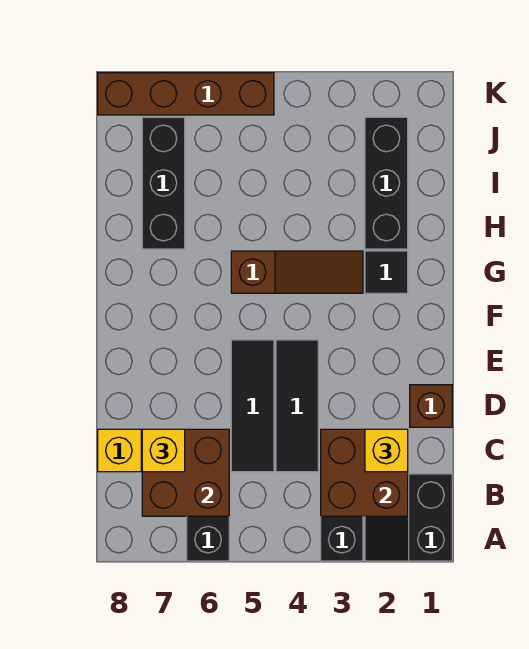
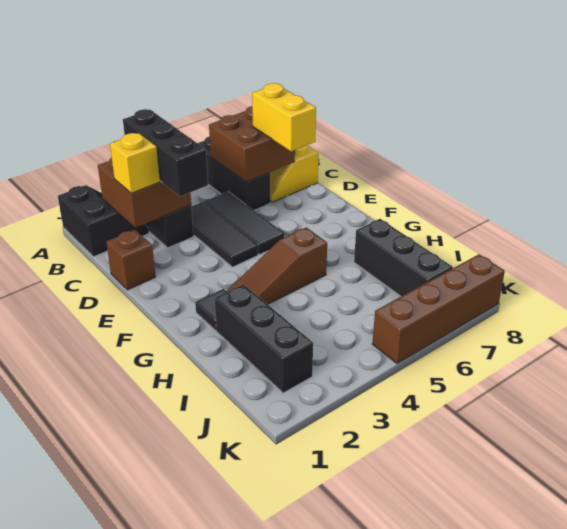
none -> black 1x3 brick [123,109,208,197]
yellow 1x1 brick [142,429,185,472] -> yellow 1x2 brick [252,83,316,152]

